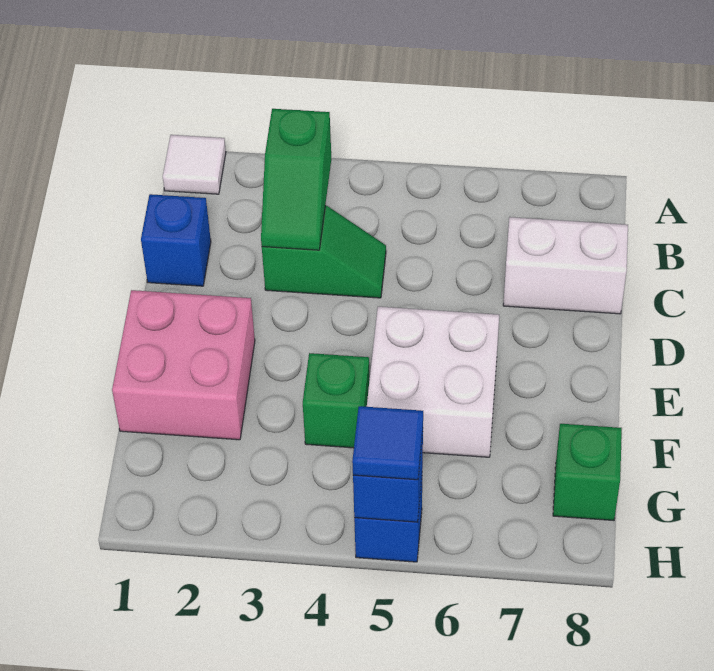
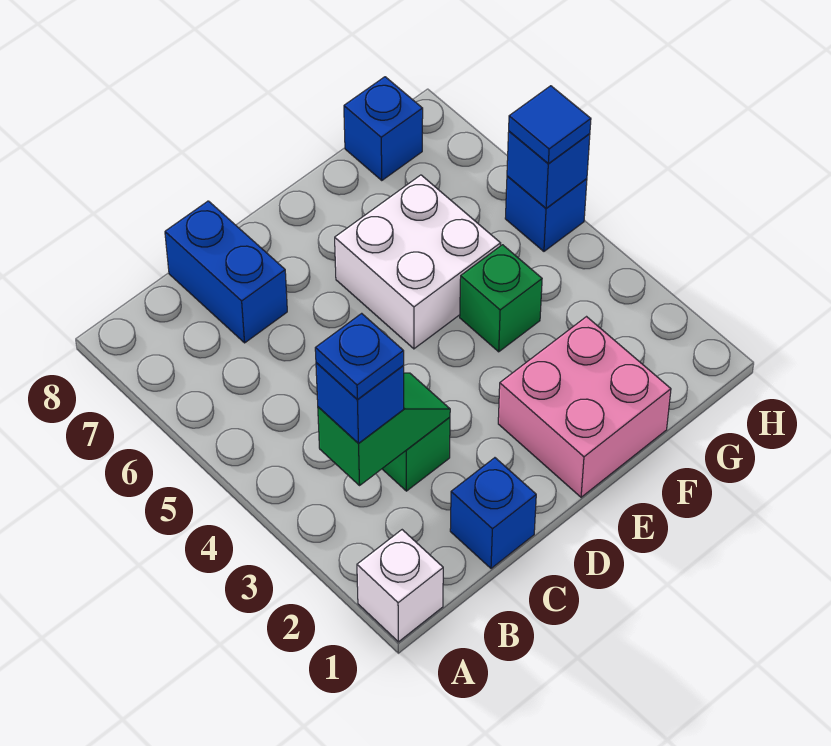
white 1x1 tile [163,135,226,194] -> white 1x1 brick [357,530,443,642]
none -> blue 1x1 brick [316,363,404,444]
none -> blue 1x1 plate [315,313,404,399]
white 1x2 brick [503,217,628,314] -> blue 1x2 brick [165,201,287,343]
green 1x1 brick [553,424,622,521] -> blue 1x1 brick [344,77,423,180]

